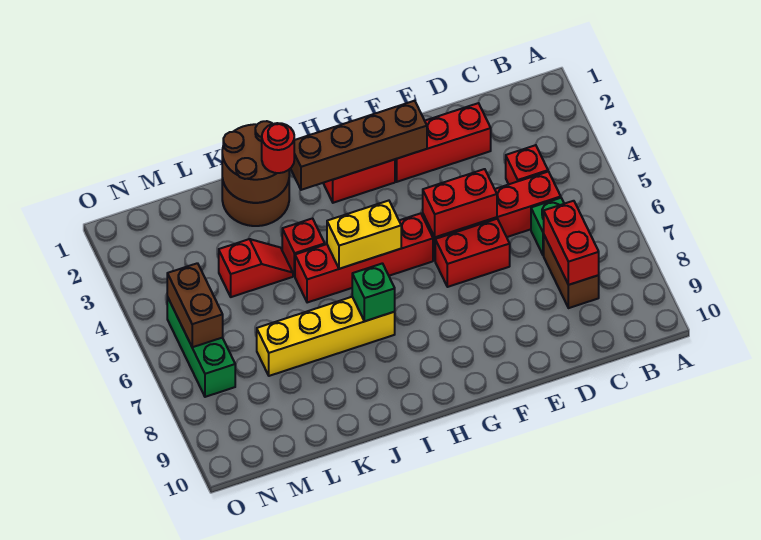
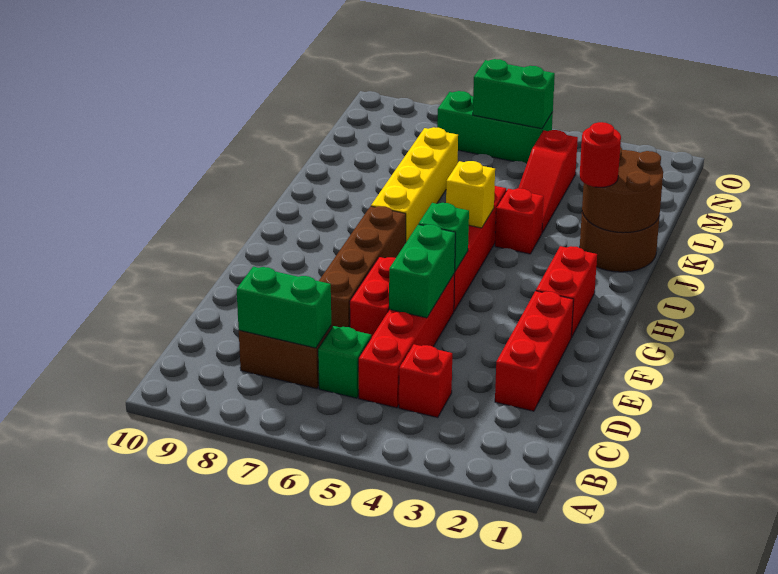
red 1x2 brick [544,201,599,285] -> green 1x2 brick [237,267,331,348]
red 1x2 brick [423,169,497,237] -> green 1x2 brick [389,224,455,318]
brown 1x4 brick [290,101,427,190] -> brown 1x4 brick moved to [319,206,406,327]
yellow 1x2 brick [327,201,401,269] -> yellow 1x1 brick [446,161,495,228]
green 1x1 brick [352,263,395,321] -> green 1x1 brick moved to [419,203,469,271]
red 1x2 slope [219,239,293,297] -> red 1x3 slope [519,130,578,233]
brown 1x2 brick [167,263,223,347] -> green 1x2 brick [473,59,555,129]

